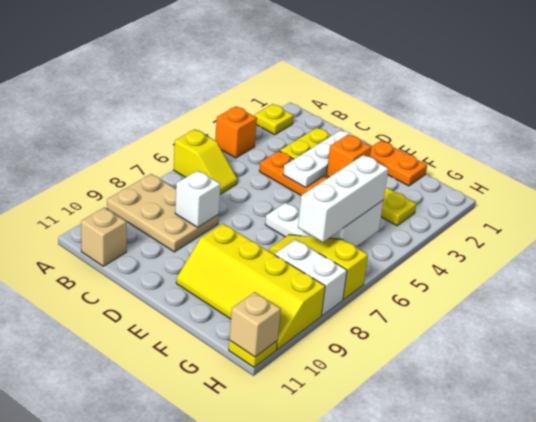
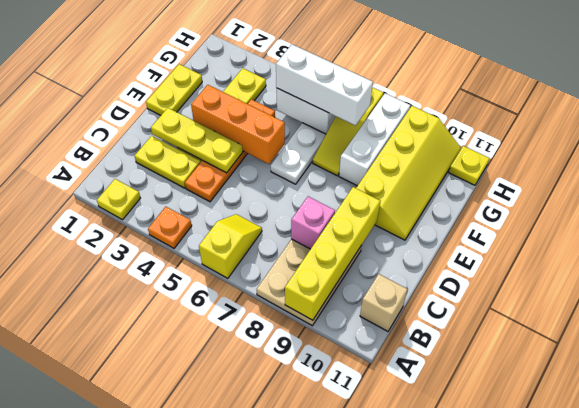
orange 1x1 brick [215,106,257,158] -> orange 1x1 plate [148,207,192,248]
none -> yellow 1x4 brick [285,187,380,320]
white 1x1 brick [175,171,220,227] -> pink 1x1 brick [291,197,335,249]
white 1x3 plate [283,130,352,188] -> yellow 1x3 plate [151,108,243,173]
orange 1x2 plate [370,141,427,186] -> yellow 1x2 plate [146,64,202,115]
orange 1x1 brick [326,134,371,177] -> orange 1x3 brick [191,85,285,164]
white 1x2 brick [275,239,347,316] -> white 1x3 brick [339,93,410,186]
tan 1x1 brick [229,292,281,357] -> none

